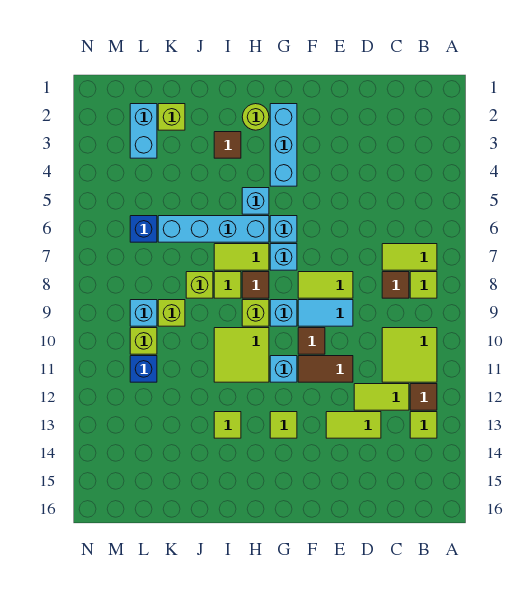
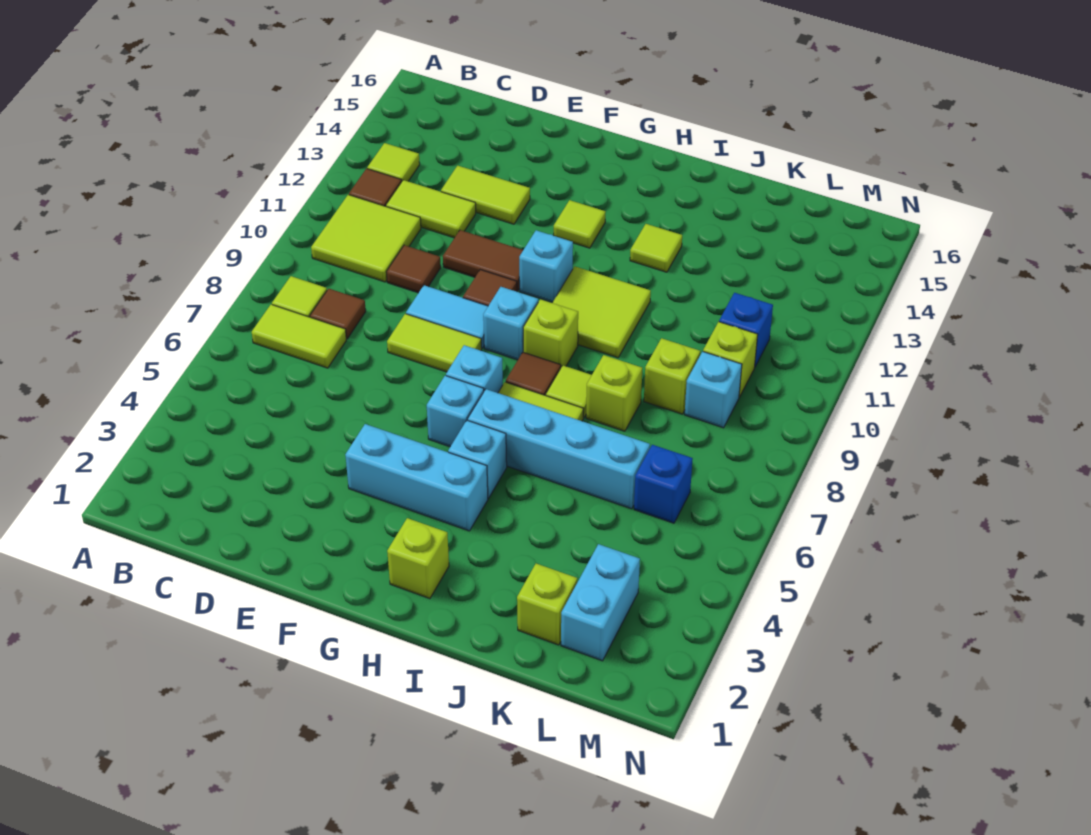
cyan 1x3 brick [270,104,297,186] -> cyan 1x3 brick turned to [345,424,488,531]
lime 1x1 round brick [242,104,269,130] -> lime 1x1 brick [387,518,449,599]
brown 1x1 tile [214,132,241,158] -> brown 1x1 tile moved to [386,245,441,293]

